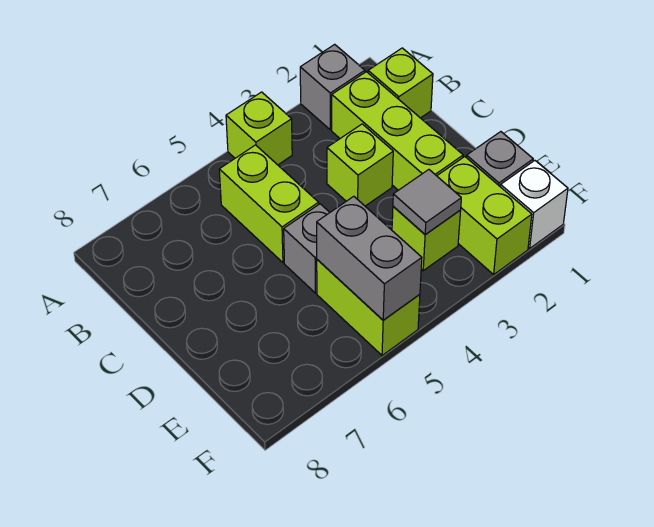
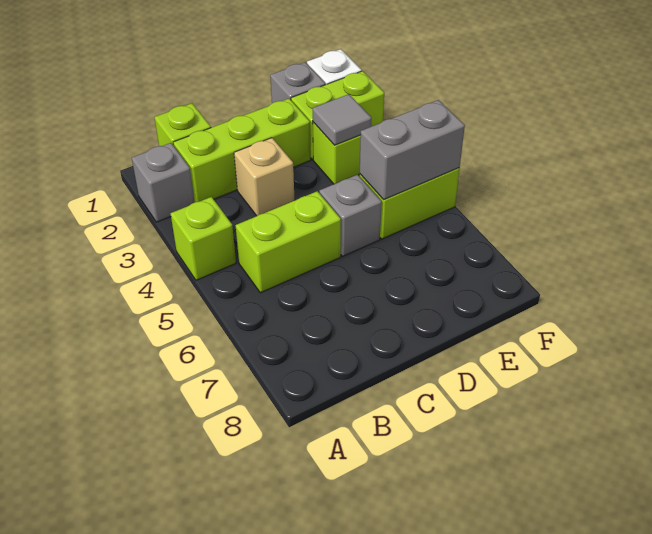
lime 1x1 brick [327,124,393,206] -> tan 1x1 brick [234,138,295,216]

